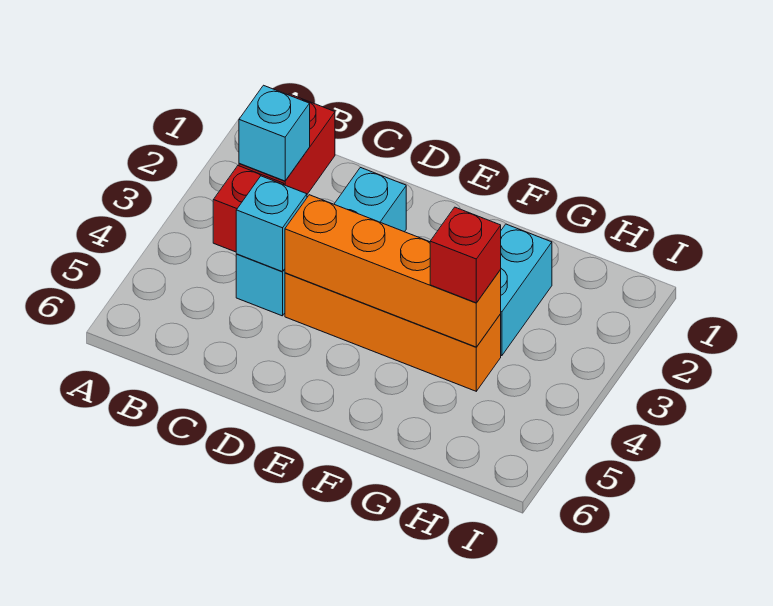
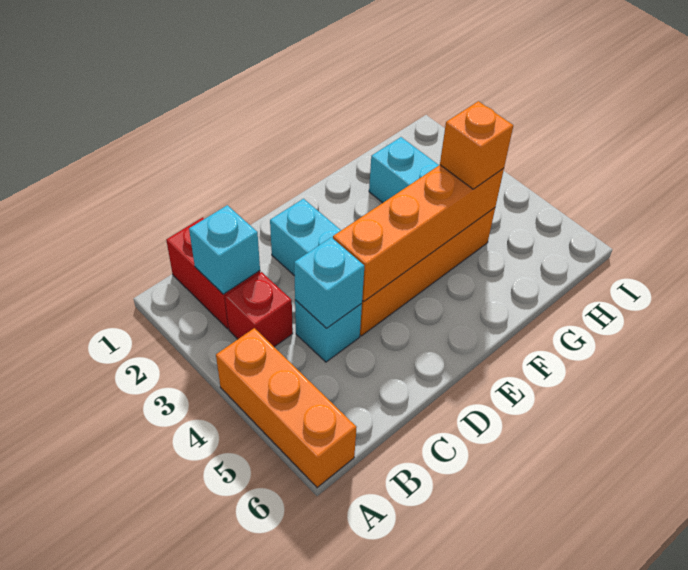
none -> orange 1x3 brick [216,328,357,488]
red 1x1 brick [430,207,501,303] -> orange 1x1 brick [440,101,513,189]

